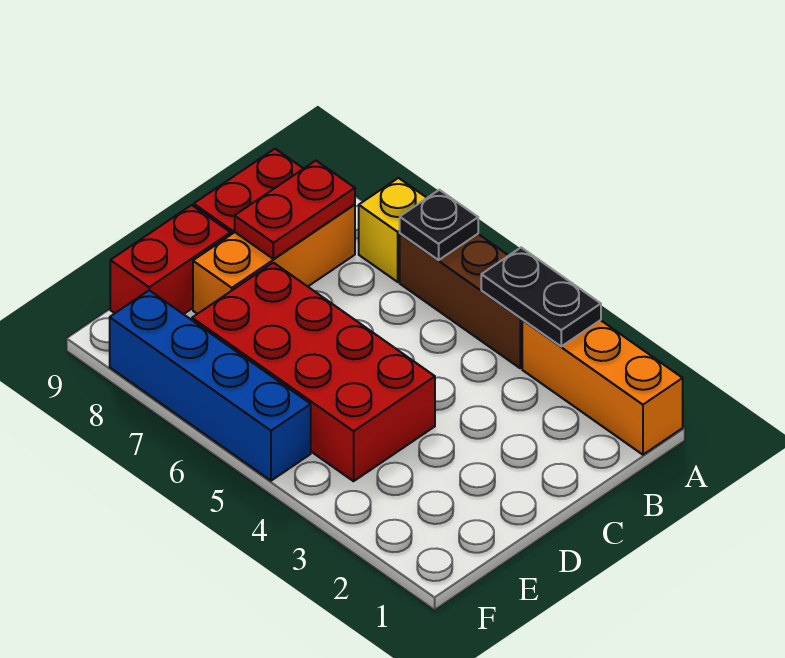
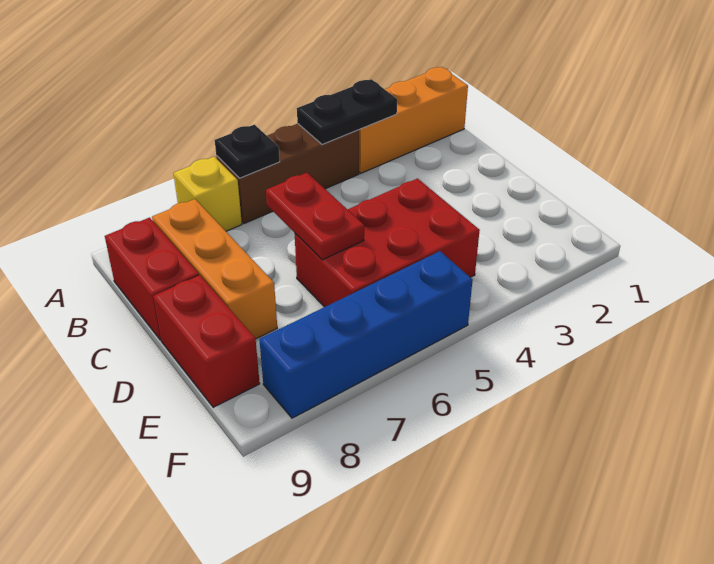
red 1x2 plate [235,161,355,259] -> red 1x2 plate moved to [266,173,364,260]
red 2x4 brick [192,263,435,481] -> red 2x3 brick [295,178,480,307]

